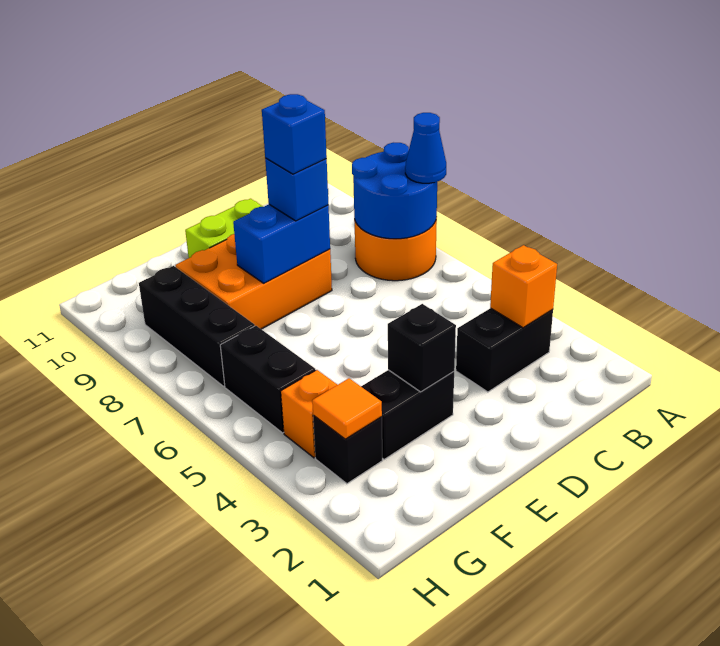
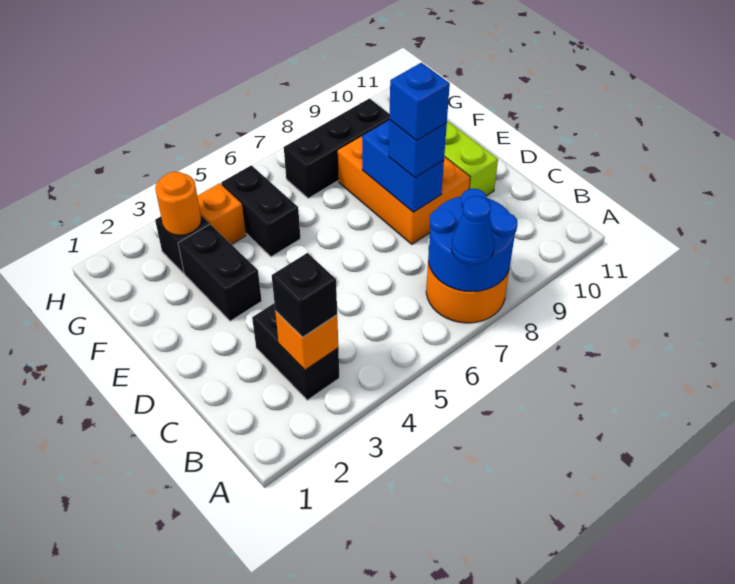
black 1x1 brick [388,304,456,392] -> black 1x1 brick moved to [272,253,337,337]
orange 1x1 tile [312,378,382,439] -> orange 1x1 round brick [155,172,201,235]
black 1x2 brick [220,326,316,433] -> black 1x2 brick turned to [221,165,301,257]

